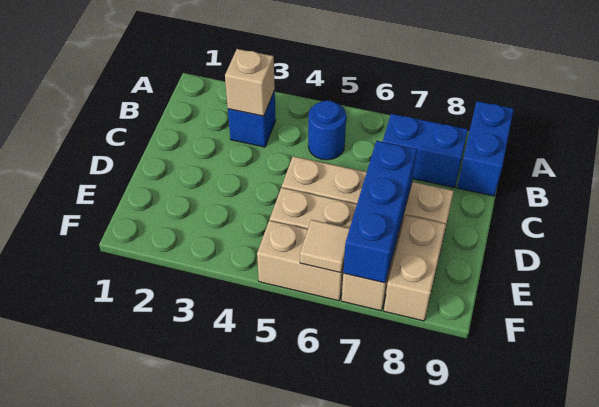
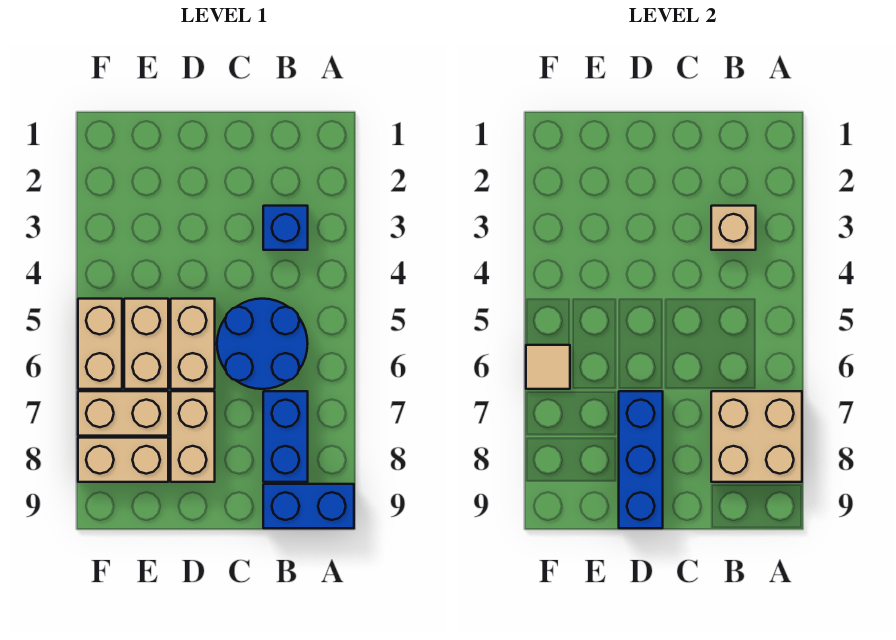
none -> tan 2x2 brick [711,391,802,482]
blue 1x1 round brick [308,101,346,160] -> blue 2x2 round brick [217,299,308,389]
blue 1x3 brick [343,141,417,283] -> blue 1x3 brick turned to [619,391,663,528]

